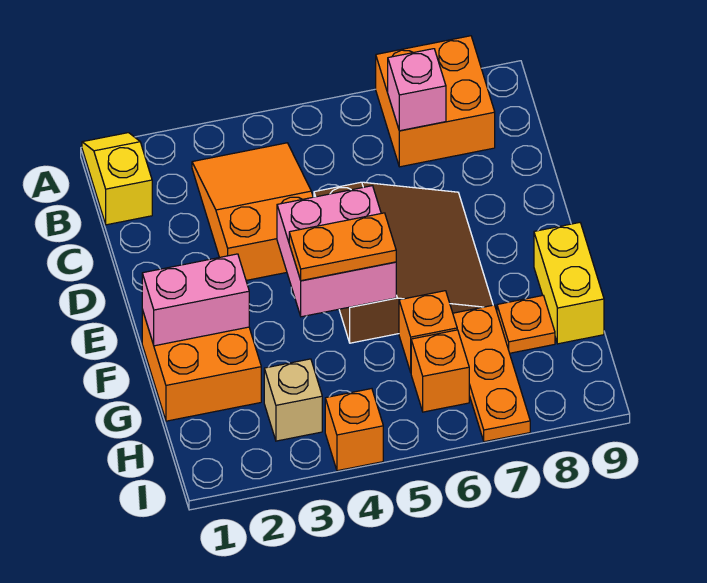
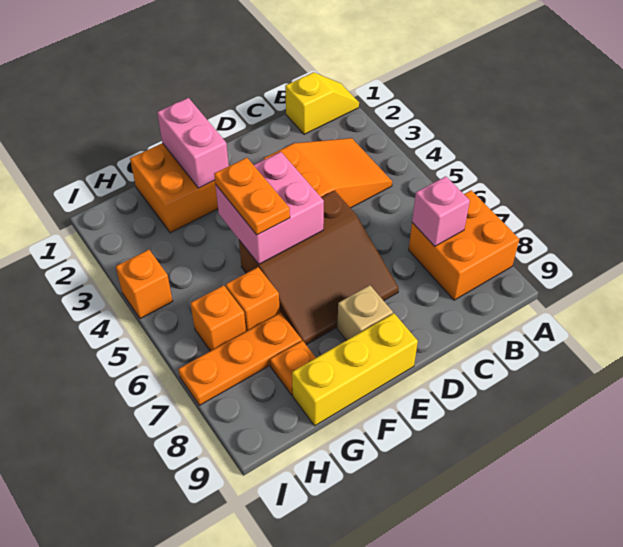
yellow 1x2 brick [534,223,604,344] -> yellow 1x3 brick [292,313,418,426]
tan 1x1 brick [264,359,322,441] -> tan 1x1 brick moved to [337,285,393,340]

